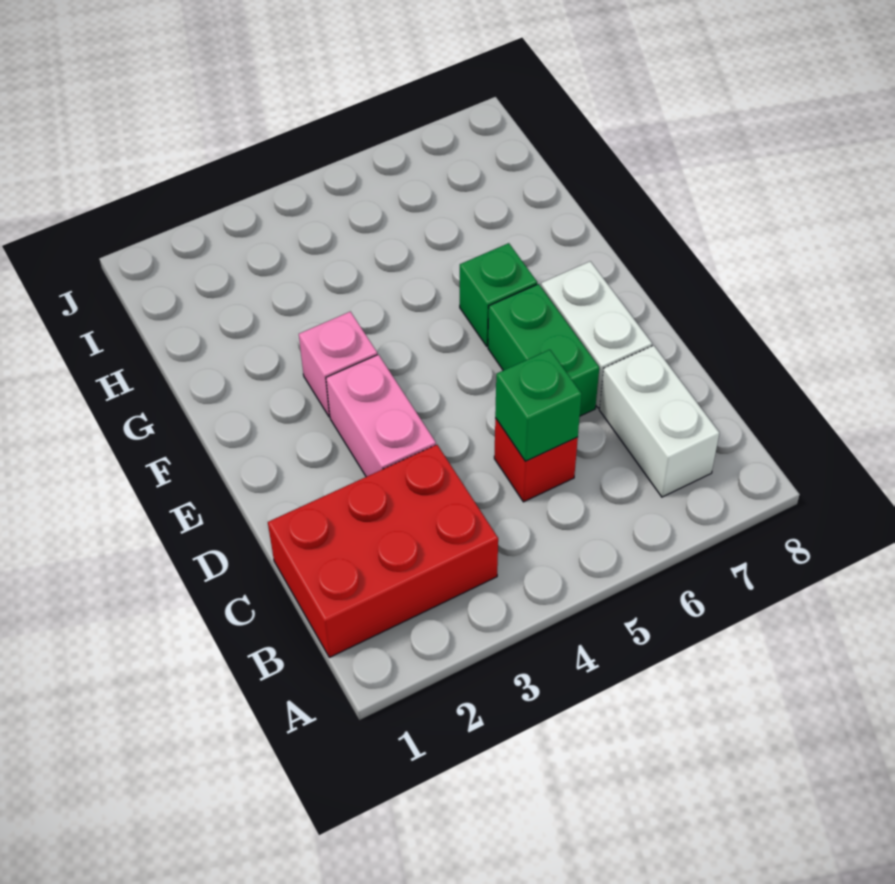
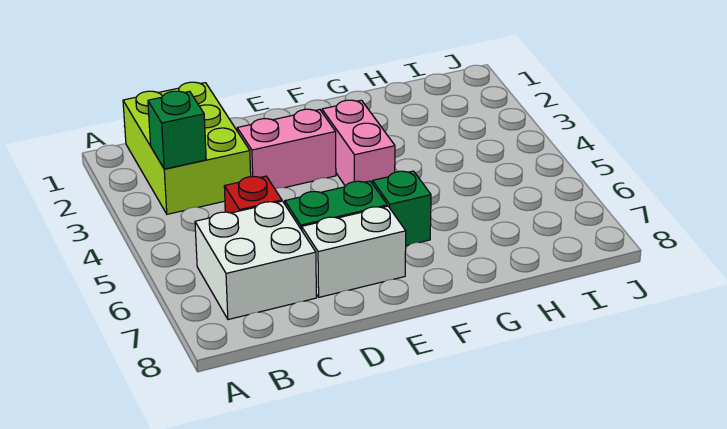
red 2x3 brick [268,445,498,657] -> lime 2x3 brick [123,82,251,214]
white 1x2 brick [599,345,719,497] -> white 2x2 brick [195,201,316,320]
green 1x1 brick [495,350,582,461] -> green 1x1 brick moved to [148,91,206,169]
pink 1x1 brick [299,312,377,417] -> pink 1x2 brick [322,100,395,186]

